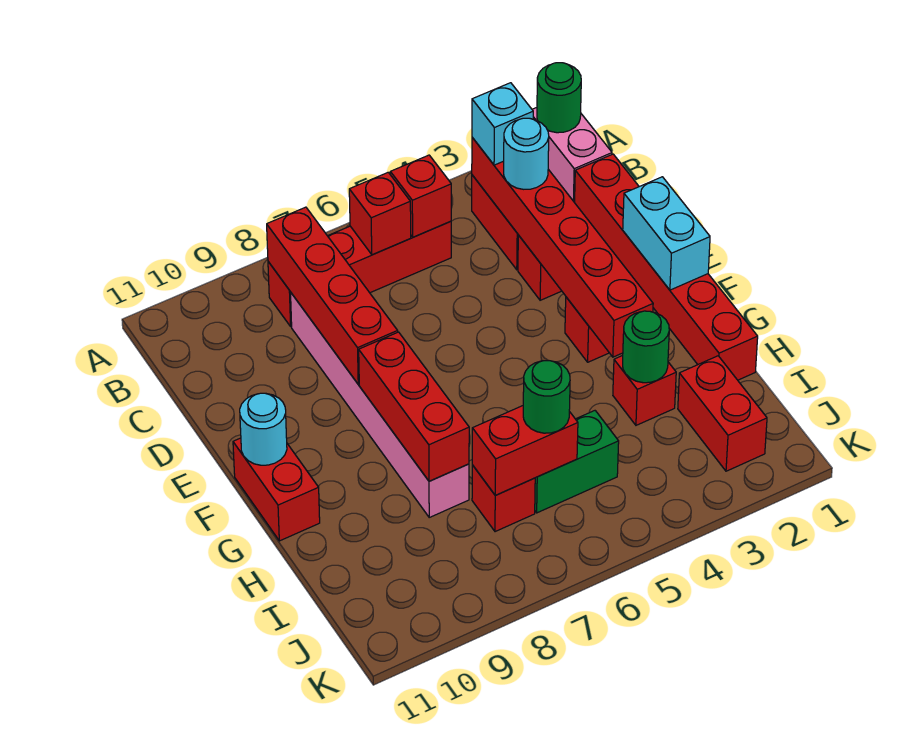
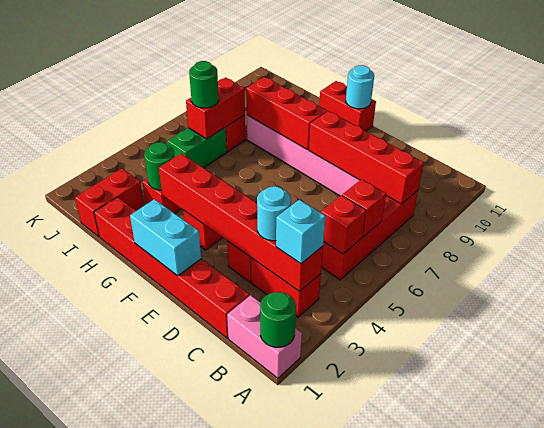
red 1x2 brick [678,356,767,471] -> red 1x2 brick turned to [75,169,144,237]

